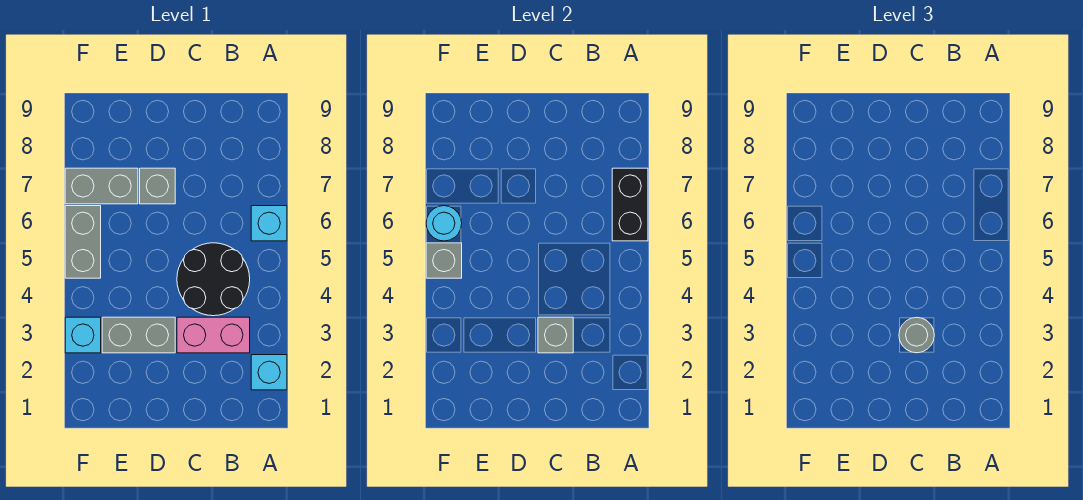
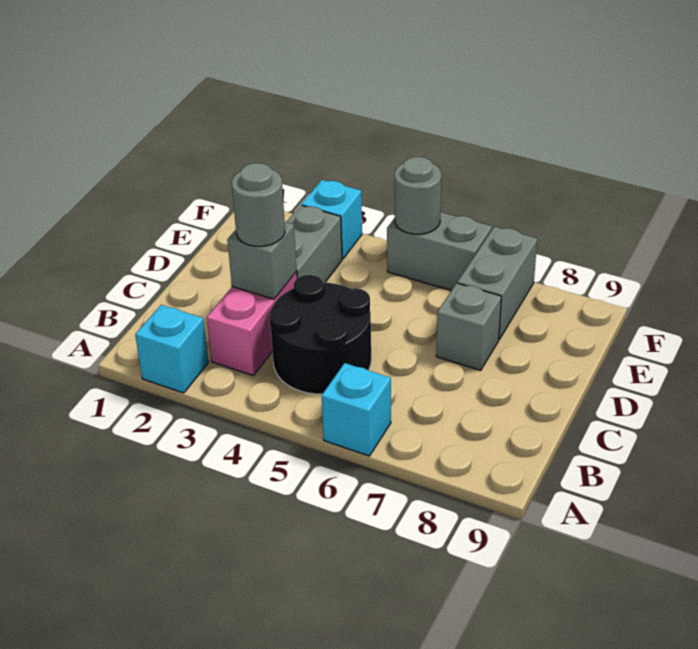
black 1x2 brick [612,168,648,241] -> none
grey 1x1 brick [426,243,462,278] -> grey 1x1 round brick [395,157,441,234]
cyan 1x1 round brick [426,206,462,241] -> none

